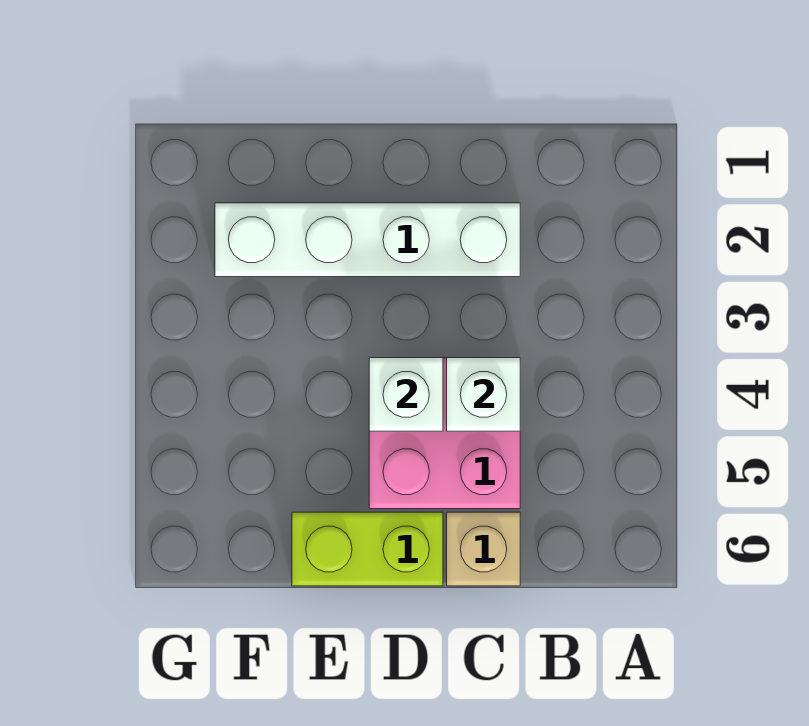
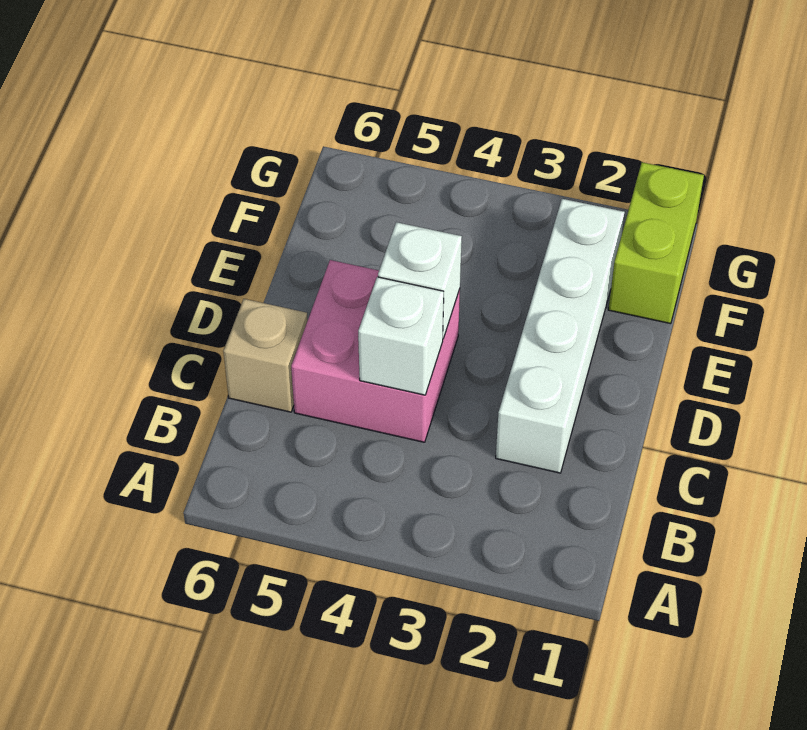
lime 1x2 brick [292,512,443,586] -> lime 1x2 brick moved to [608,162,704,324]

